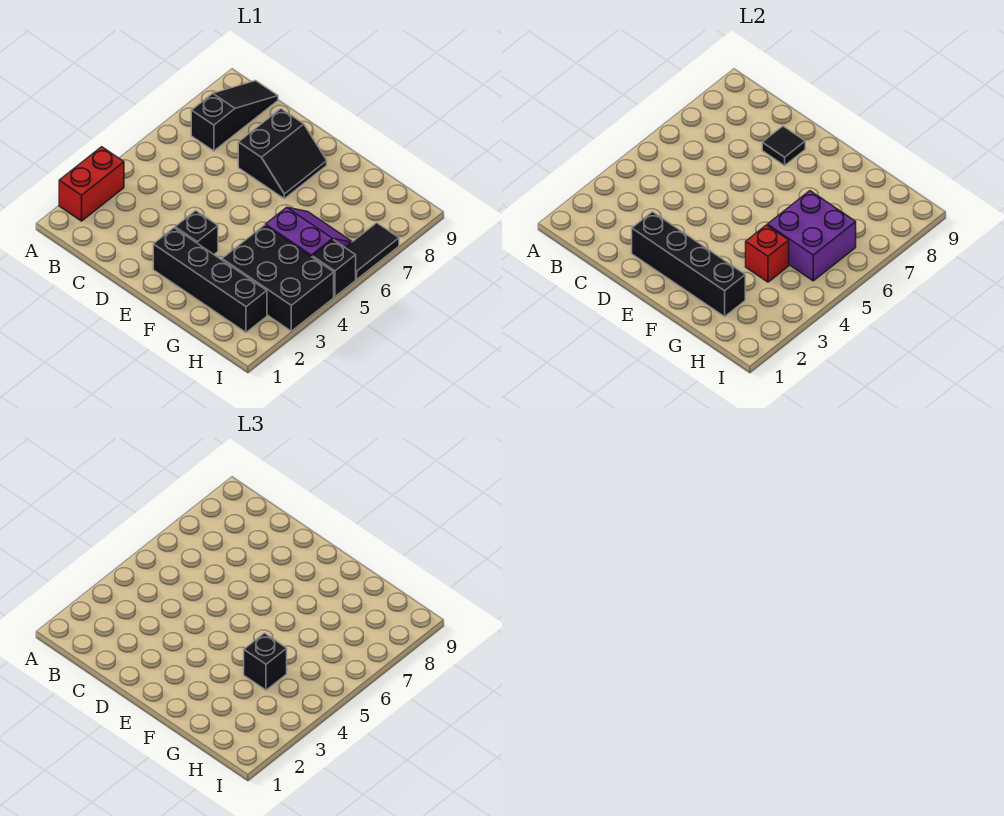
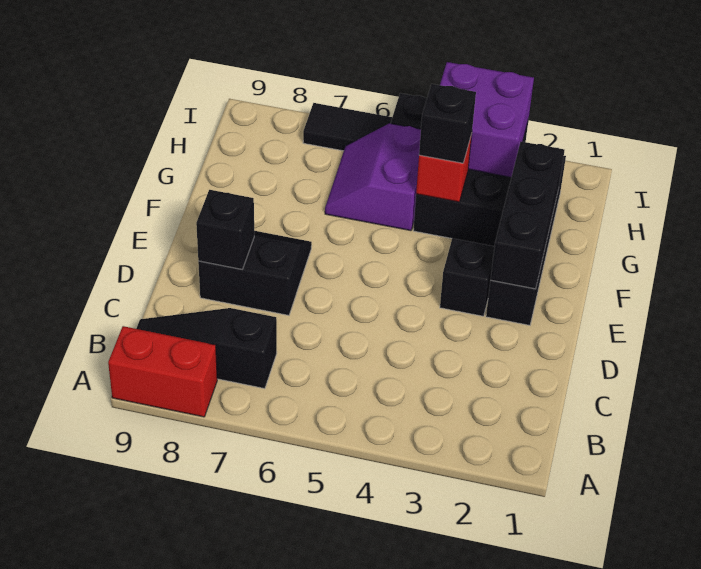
red 1x2 brick [59,147,124,221] -> red 1x2 brick moved to [108,326,217,417]
black 1x4 brick [632,212,745,316] -> black 1x3 brick [491,142,564,289]
black 1x1 tile [762,126,805,166] -> black 1x1 brick [196,190,254,269]
purple 2x2 brick [767,191,856,281] -> purple 2x2 brick moved to [440,62,534,177]

